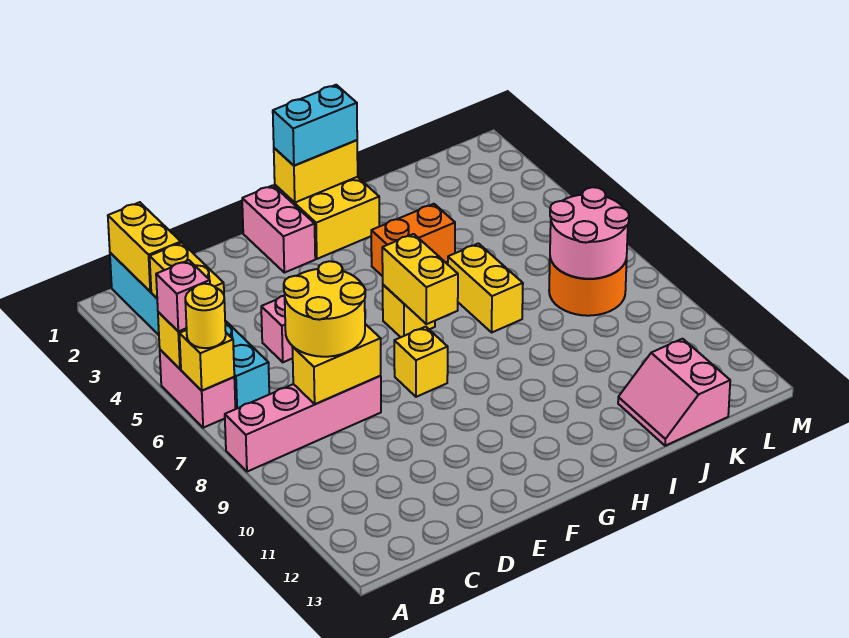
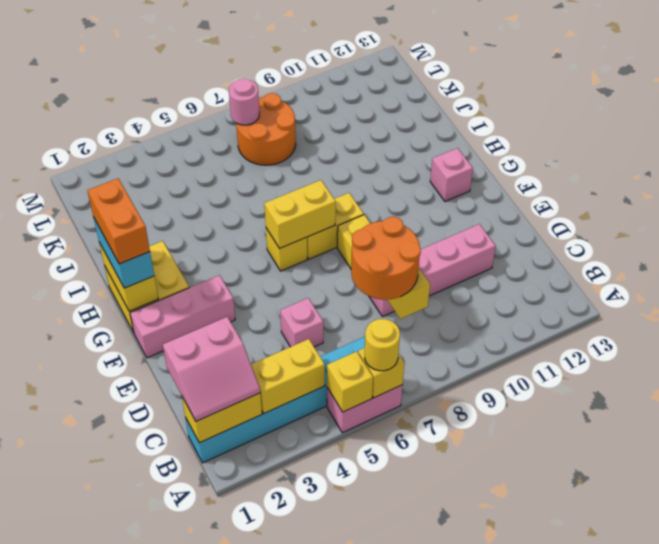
pink 1x1 brick [156,260,210,332] -> pink 1x1 brick moved to [430,148,473,201]
pink 1x4 brick [225,376,381,472] -> pink 1x4 brick turned to [369,224,496,317]
yellow 2x2 round brick [284,261,365,357] -> orange 2x2 round brick [351,217,421,300]
pink 1x2 brick [242,185,315,273] -> pink 1x3 brick [130,275,235,358]
orange 1x2 brick [371,204,455,276] -> orange 1x2 brick moved to [87,178,150,264]
yellow 1x2 brick [448,243,523,332] -> yellow 1x2 brick moved to [307,193,364,259]
pink 2x2 slope [618,339,730,446] -> pink 2x2 slope moved to [163,317,260,421]
pink 2x2 round brick [550,187,629,279] -> pink 1x1 round brick [229,78,260,125]

